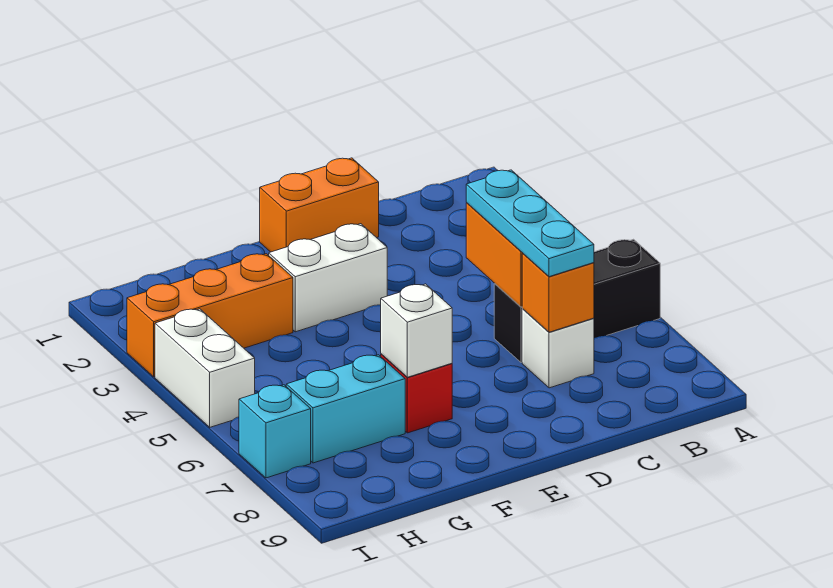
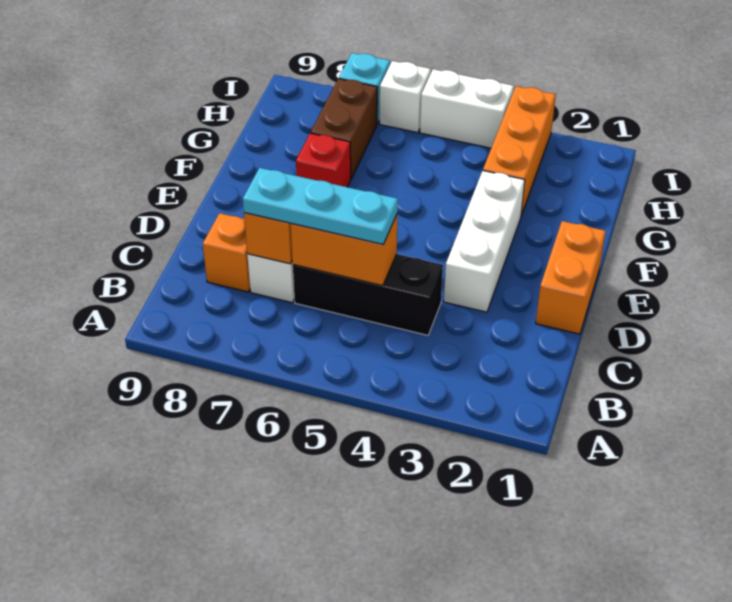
black 1x3 brick [494,239,660,363] -> black 1x3 brick turned to [293,254,443,335]
none -> orange 1x1 brick [203,213,250,292]
white 1x2 brick [269,224,387,332] -> white 1x3 brick [444,171,525,312]
white 1x1 brick [381,284,452,377] -> white 1x1 brick moved to [380,61,431,133]
cyan 1x2 brick [286,355,405,463] -> brown 1x2 brick [311,79,377,179]

